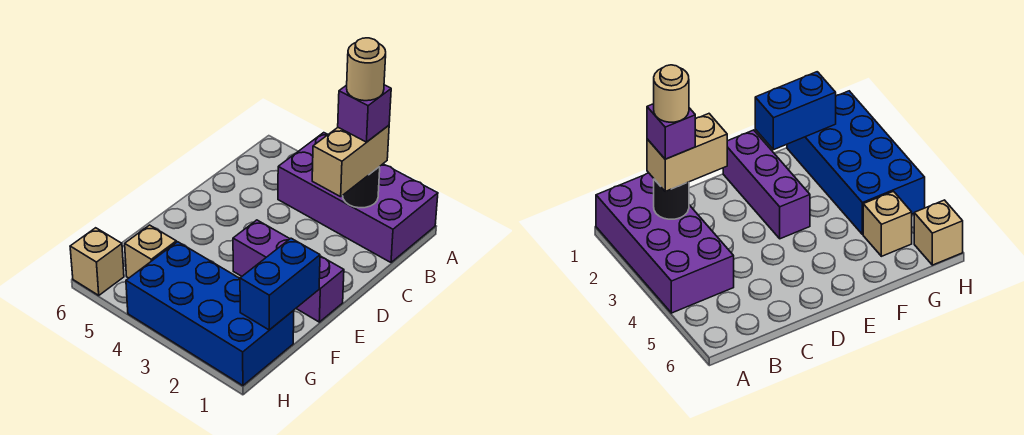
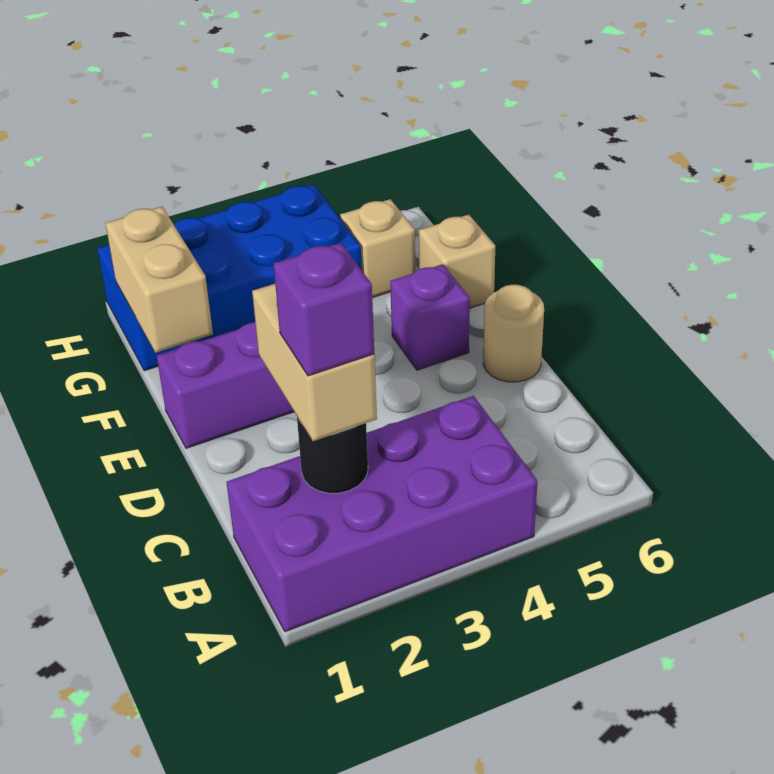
tan 1x1 round brick [347,38,386,101] -> tan 1x1 round brick moved to [483,285,544,382]
none -> purple 1x1 brick [390,264,470,370]
blue 1x2 brick [240,238,320,330] -> tan 1x2 brick [105,207,213,353]
tan 1x1 brick [70,228,124,295] -> tan 1x1 brick moved to [419,215,495,308]

